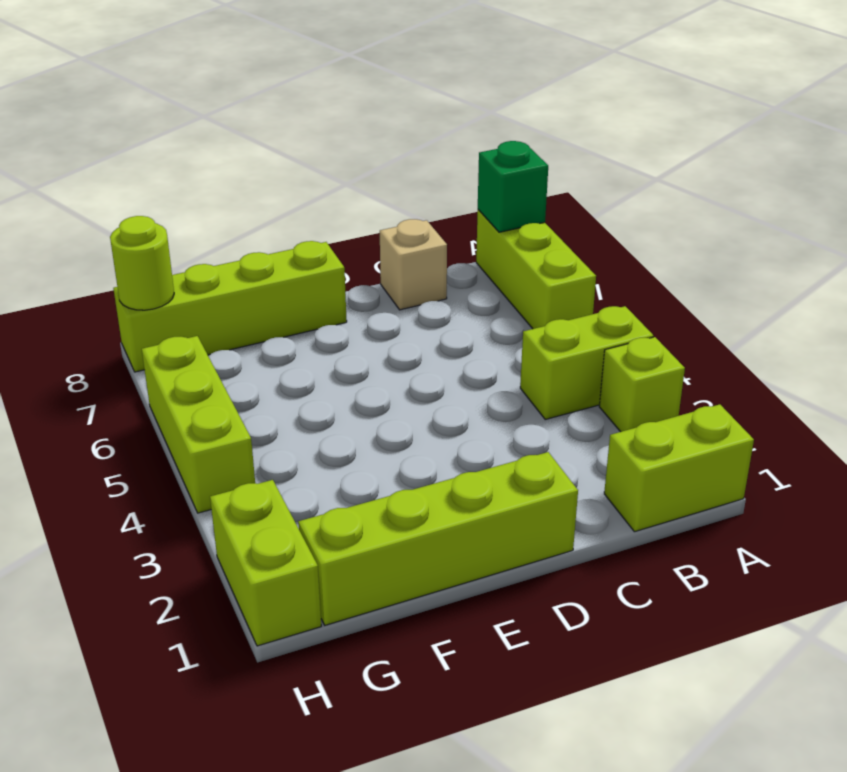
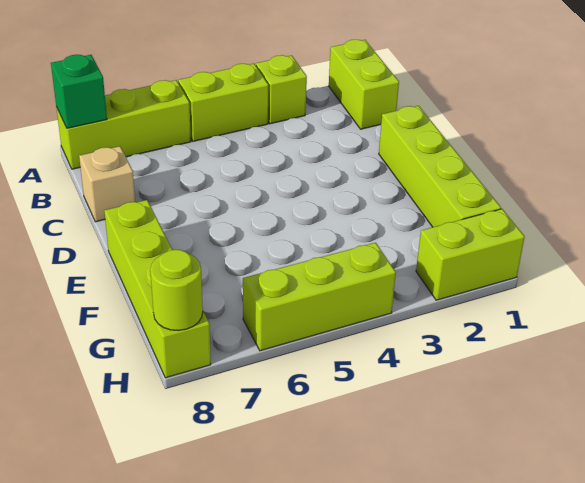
lime 1x2 brick [520,306,654,419] -> lime 1x2 brick turned to [178,64,268,141]

